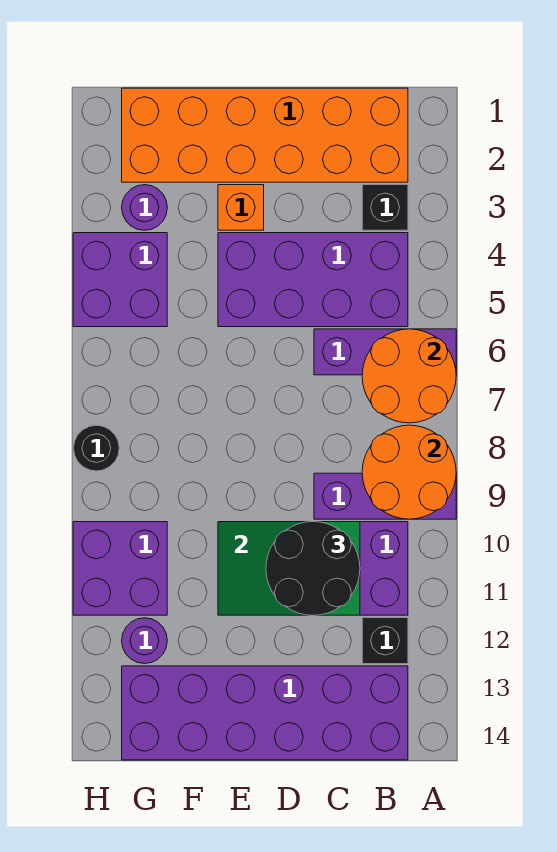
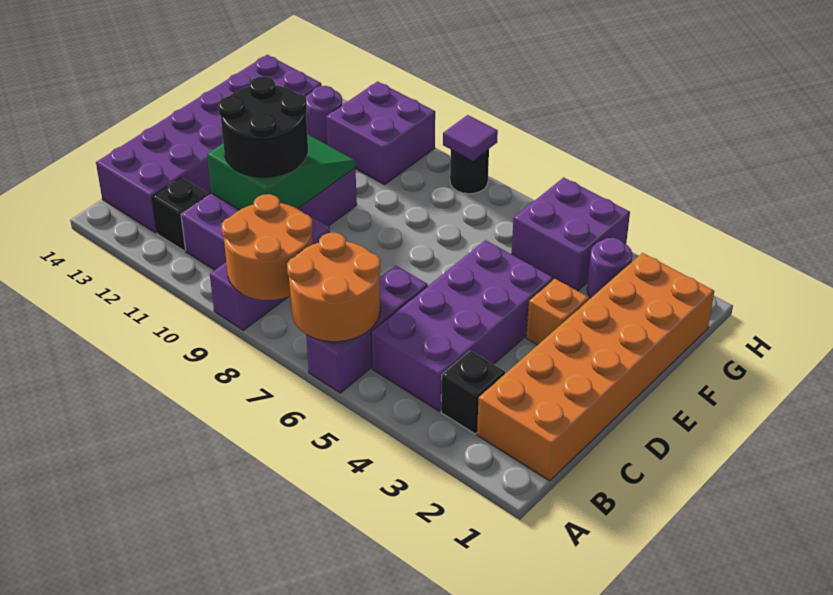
none -> purple 1x1 tile [443,115,498,161]

